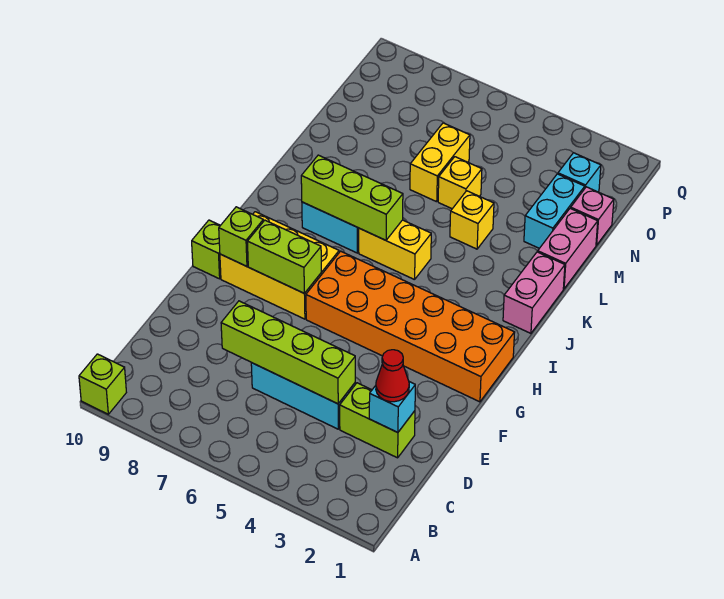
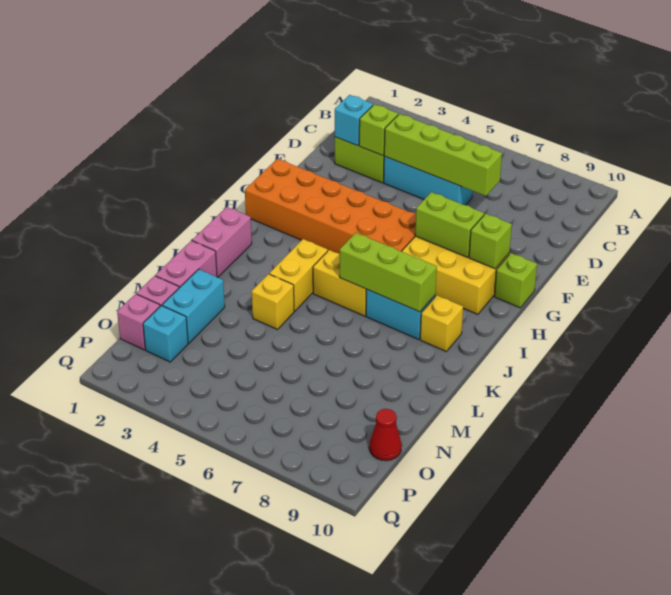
lime 1x1 brick [79,354,126,414] -> lime 1x1 brick moved to [359,104,398,156]
red 1x1 cone [376,350,409,402] -> red 1x1 cone moved to [369,409,402,461]
yellow 1x1 brick [438,157,482,209] -> yellow 1x1 brick moved to [420,296,463,351]
yellow 1x2 brick [410,123,470,202] -> yellow 1x2 brick moved to [269,239,328,311]
none -> pink 1x1 brick [117,294,160,350]

